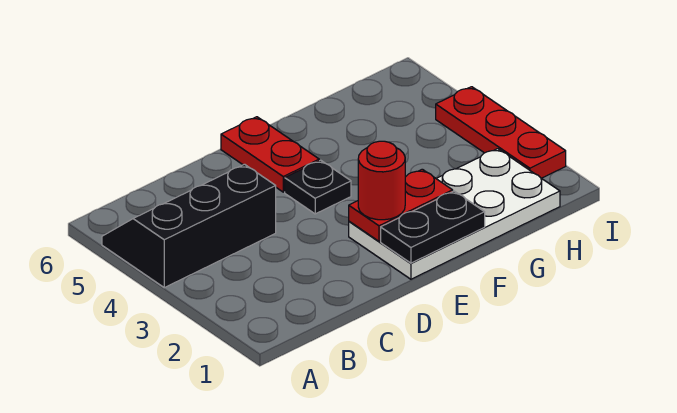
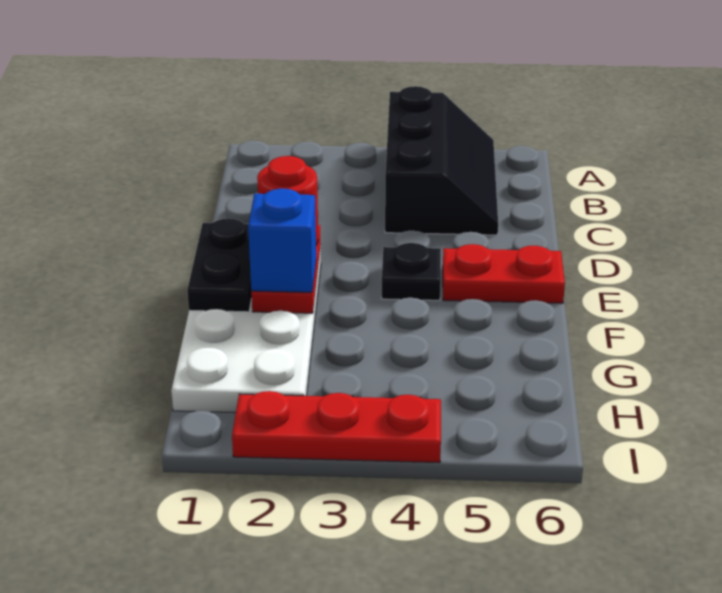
none -> blue 1x1 brick [248,189,316,292]

